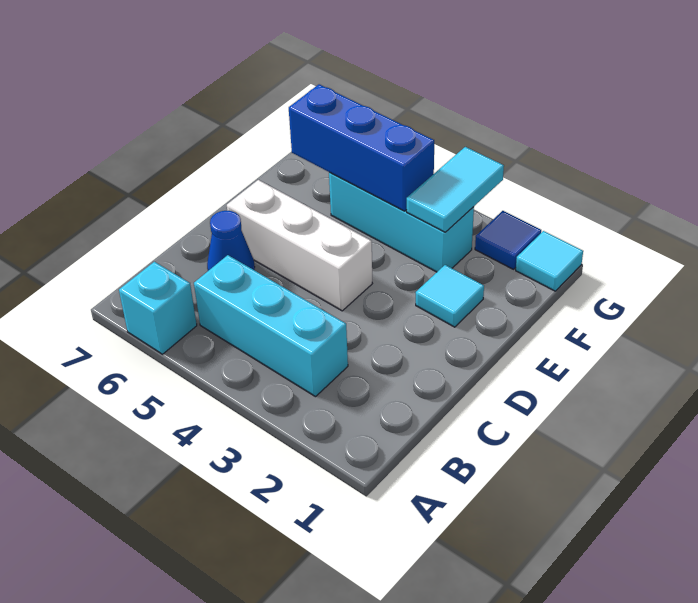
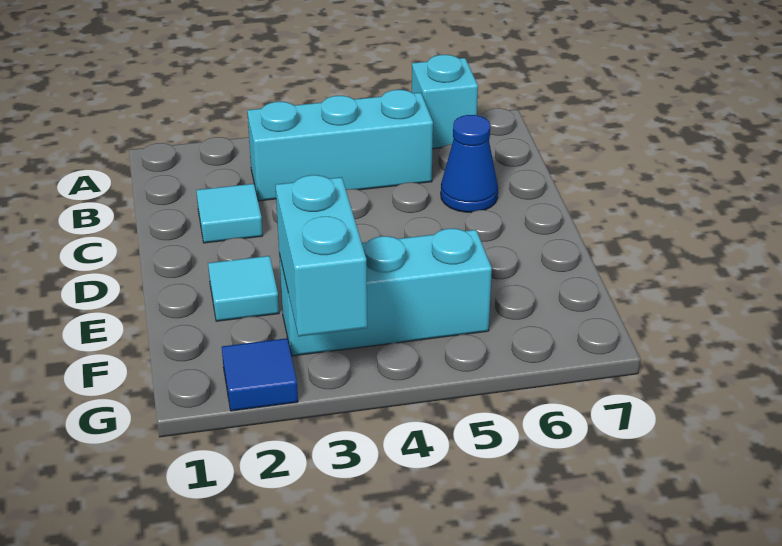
white 1x3 brick [227,180,372,311] -> none
cyan 1x2 tile [407,147,504,232] -> cyan 1x2 brick [275,175,367,337]
blue 1x3 brick [289,84,434,211] -> none
cyan 1x1 tile [516,231,583,291] -> cyan 1x1 tile moved to [196,184,263,243]

